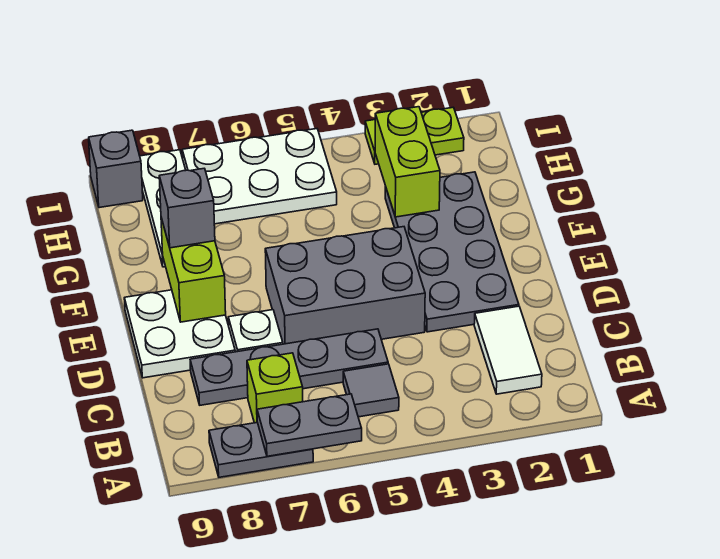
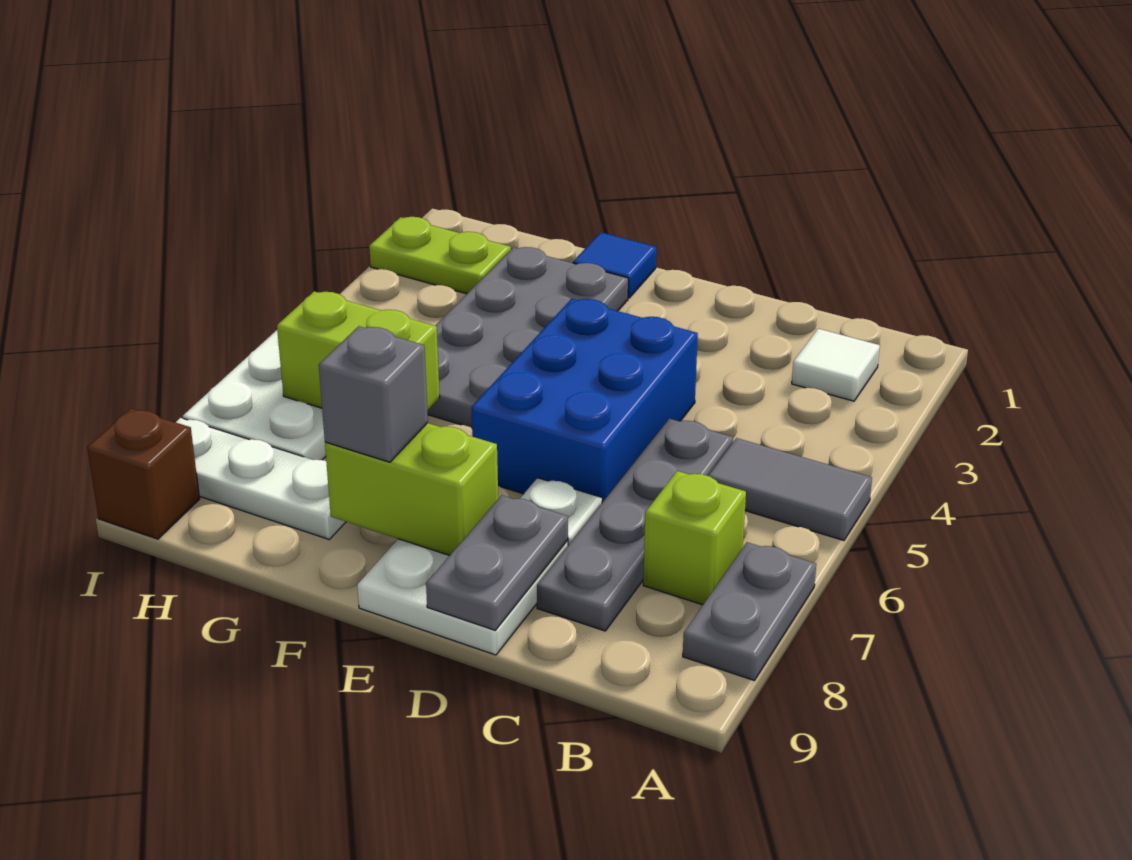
grey 1x2 plate [257,394,362,456] -> grey 1x2 plate moved to [426,495,568,630]
white 1x2 tile [474,306,542,394] -> white 1x1 tile [792,329,880,401]
grey 1x1 tile [343,364,399,417] -> grey 1x2 tile [708,438,872,540]
grey 2x4 plate [385,172,519,332] -> grey 2x4 plate turned to [427,247,628,428]
grey 2x3 brick [265,227,425,344] -> blue 2x3 brick [471,299,698,502]
none -> blue 1x1 tile [573,232,656,298]
lime 1x2 brick [375,107,440,217] -> lime 1x2 brick moved to [277,291,440,410]
lime 1x2 plate [365,107,464,164] -> lime 1x2 plate turned to [369,217,511,294]
grey 1x1 brick [89,130,143,208] -> brown 1x1 brick [87,408,200,539]

